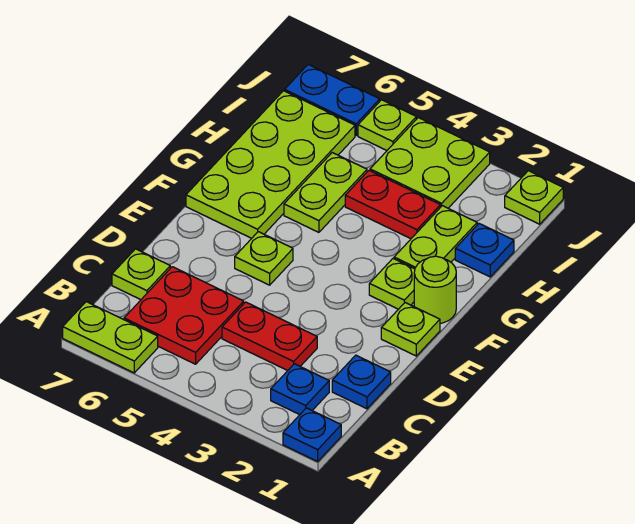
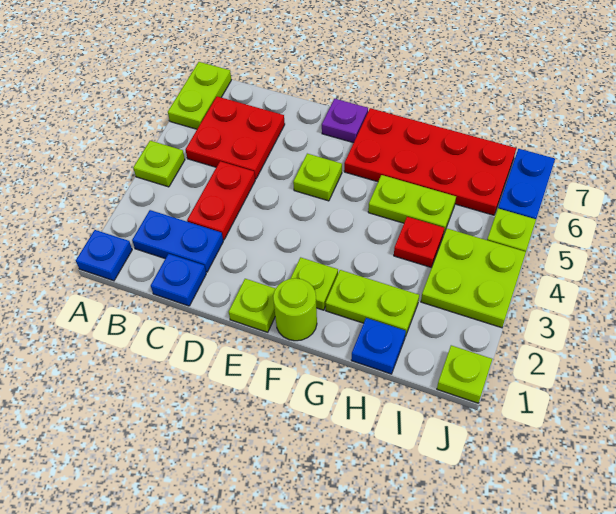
blue 1x1 plate [271,364,329,415] -> blue 1x2 plate [132,210,223,272]
lime 1x1 plate [112,249,170,300] -> lime 1x1 plate moved to [133,141,185,187]
none -> purple 1x1 plate [322,99,368,143]
lime 2x4 plate [186,91,355,238] -> red 2x4 plate [344,108,516,215]
red 1x2 plate [345,170,441,239] -> red 1x1 plate [394,217,444,267]

